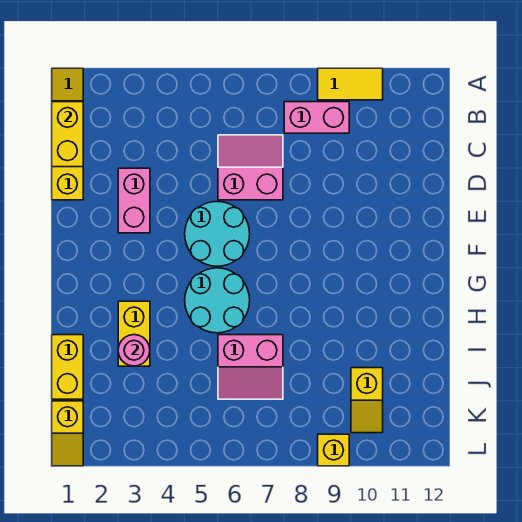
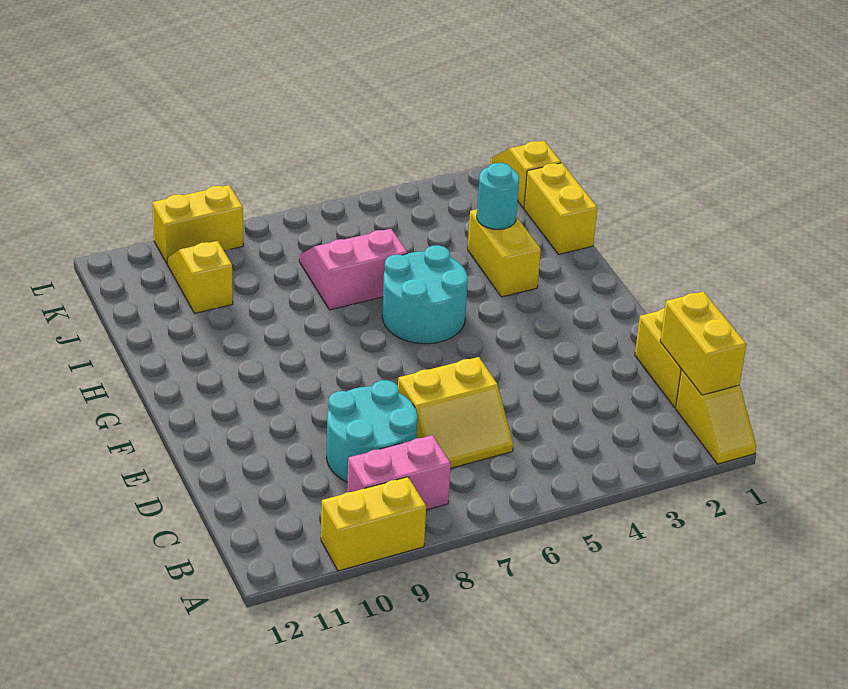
yellow 1x2 tile [318,68,383,100] -> yellow 1x2 brick [321,477,426,571]
pink 2x2 slope [218,135,283,200] -> yellow 2x2 slope [398,357,513,468]
pink 1x2 brick [118,168,150,233] -> none
cyan 2x2 round brick [185,202,250,266] -> cyan 2x2 round brick moved to [326,380,417,482]
pink 1x1 round brick [118,335,150,366] -> cyan 1x1 round brick [477,163,519,230]
yellow 1x1 brick [318,434,349,466] -> yellow 1x2 brick [152,185,243,263]

